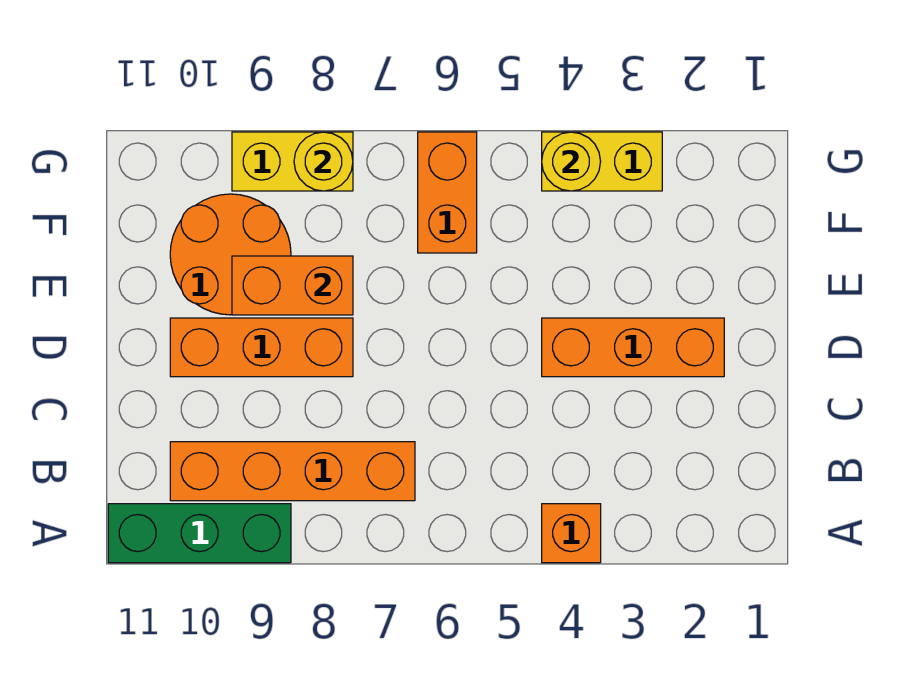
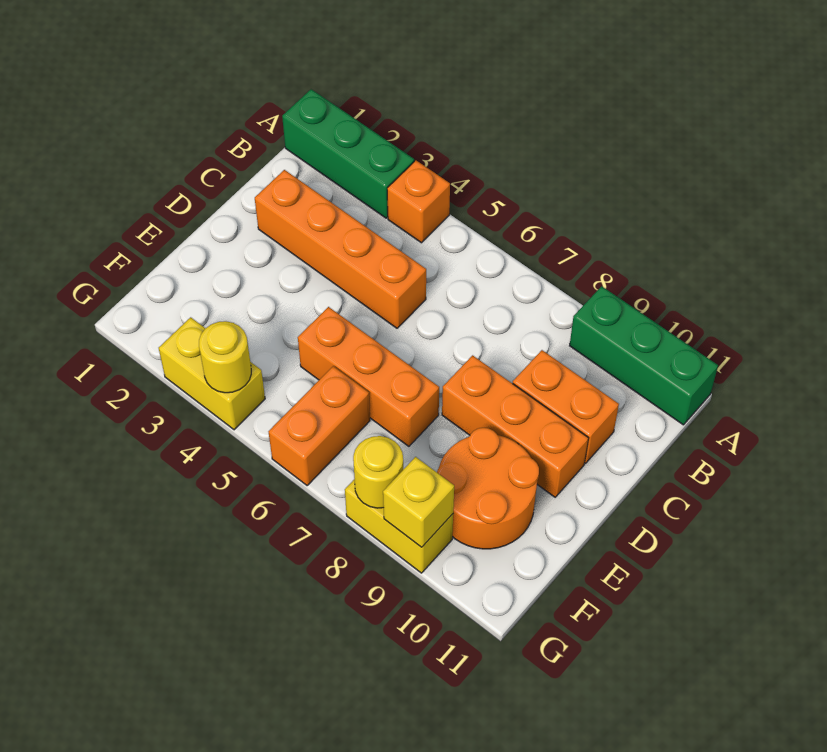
none -> green 1x3 brick [282,89,414,218]
orange 1x4 brick [170,442,415,501] -> orange 1x4 brick moved to [255,170,426,328]
orange 1x3 brick [542,318,724,377] -> orange 1x3 brick moved to [298,307,439,446]
orange 1x2 brick [232,256,353,315] -> orange 1x2 brick moved to [513,350,619,464]
none -> yellow 1x1 brick [383,457,454,547]

